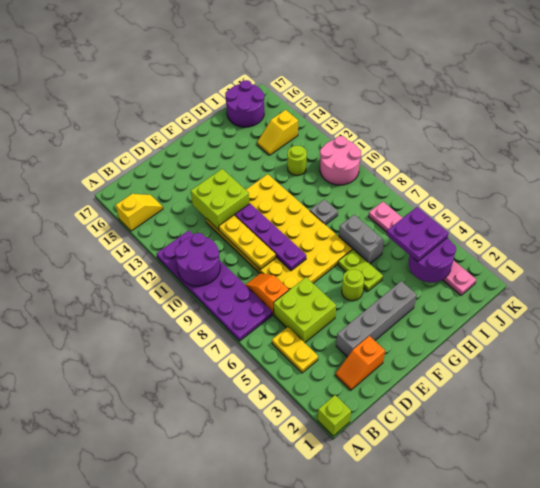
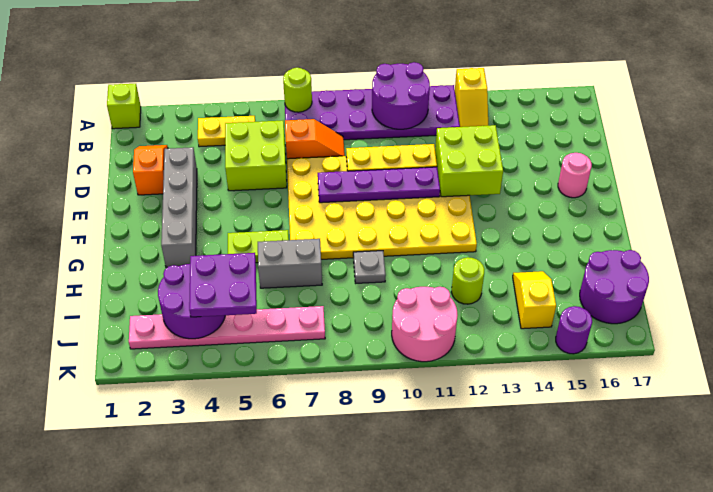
yellow 1x2 slope [116,194,163,231] -> yellow 1x2 slope moved to [455,68,488,127]
none -> pink 1x1 round brick [558,153,592,198]
lime 1x1 round brick [342,269,364,301] -> lime 1x1 round brick moved to [283,68,312,112]
none -> purple 1x1 round brick [556,306,592,354]

